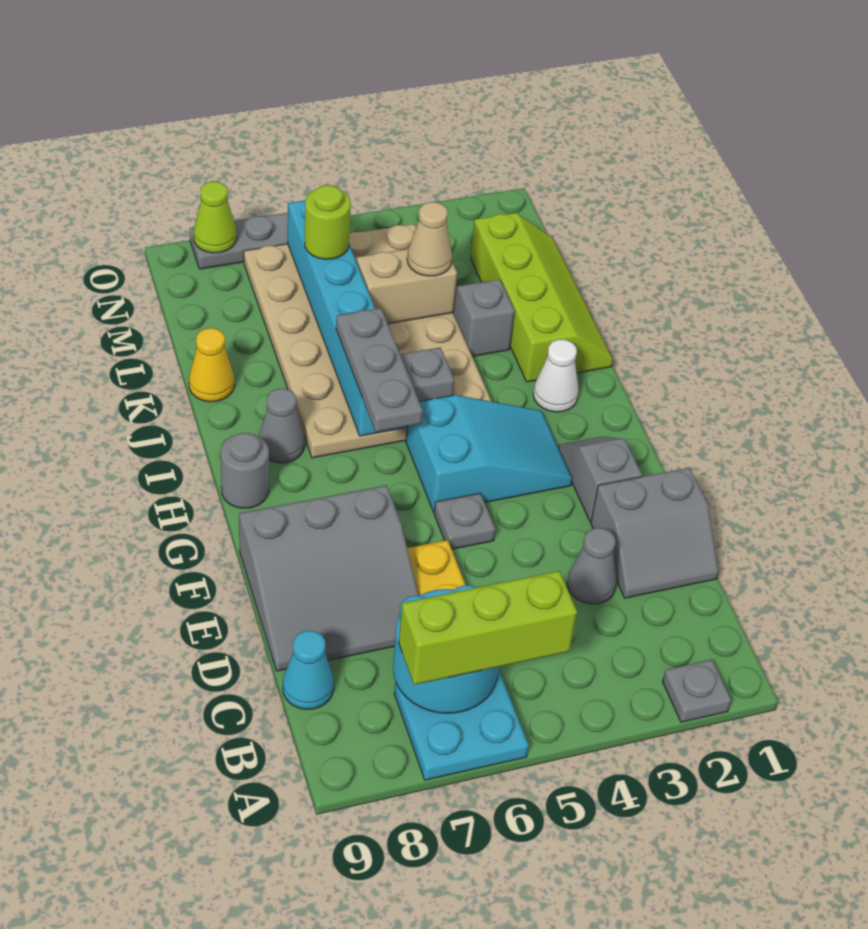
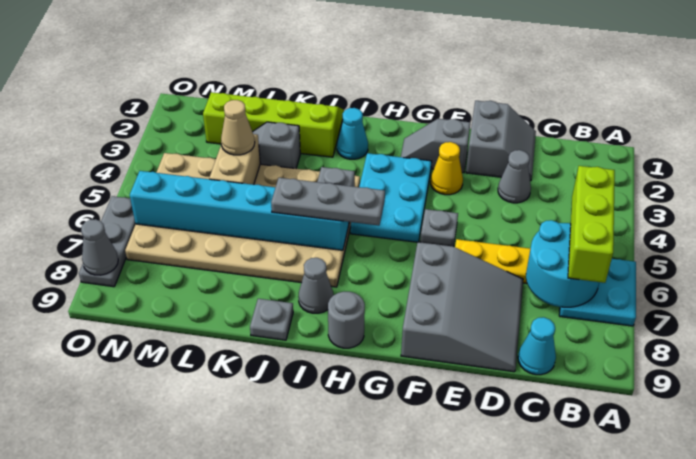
grey 1x1 plate [663,660,731,722] -> grey 1x1 plate moved to [250,299,293,340]
cyan 2x3 slope [406,395,572,512] -> cyan 2x3 plate [351,153,432,242]
white 1x1 cone [533,339,579,412] -> cyan 1x1 cone [337,108,368,159]
yellow 1x1 cone [189,328,234,402] -> yellow 1x1 cone moved to [431,142,463,195]
lime 1x1 round brick [305,185,351,259] -> none
lime 1x1 cone [194,182,237,253] -> grey 1x1 cone [81,219,118,275]

